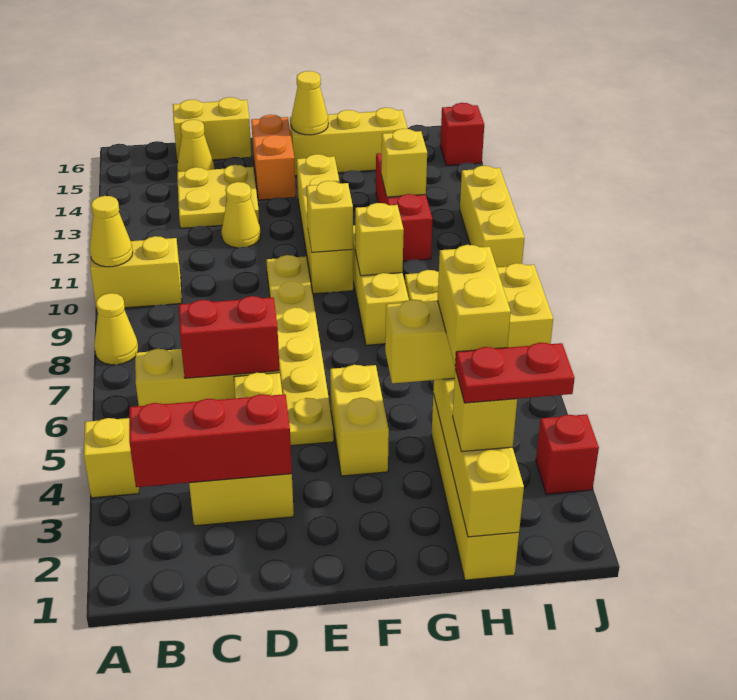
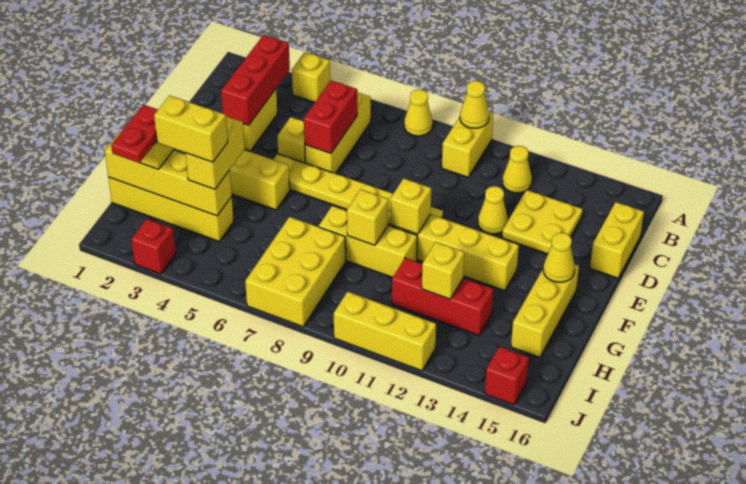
yellow 1x1 cone [177,120,214,172] -> yellow 1x1 cone moved to [502,146,532,193]
orange 1x2 brick [251,115,296,200] -> none

